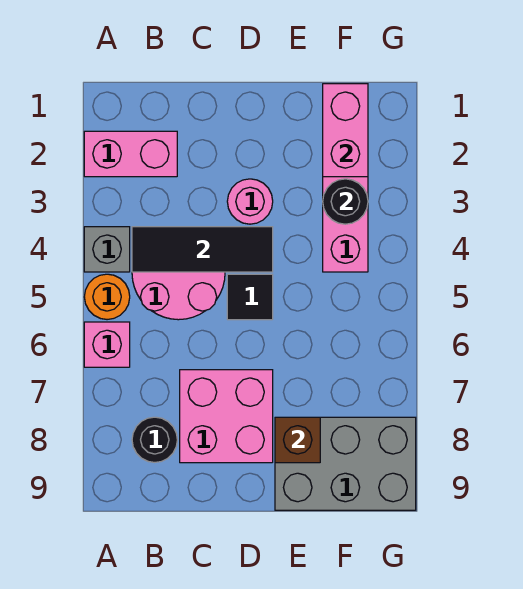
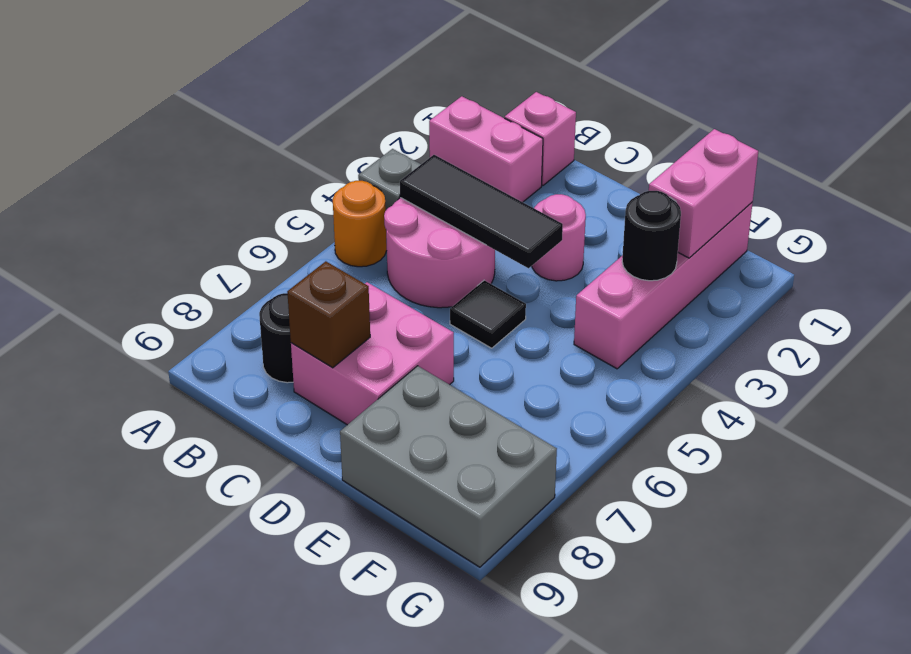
pink 1x1 brick [84,322,130,367] -> pink 1x1 brick moved to [505,92,576,186]
brown 1x1 brick [275,417,320,463] -> brown 1x1 brick moved to [287,261,370,368]

